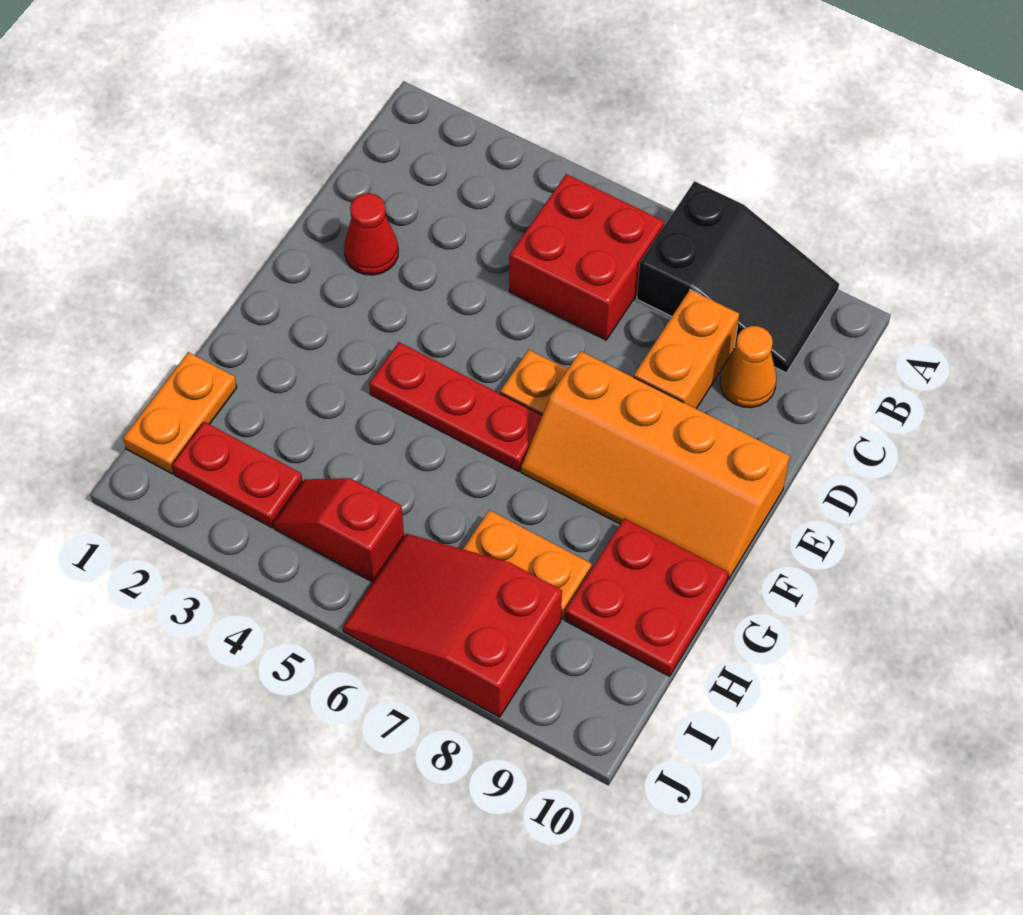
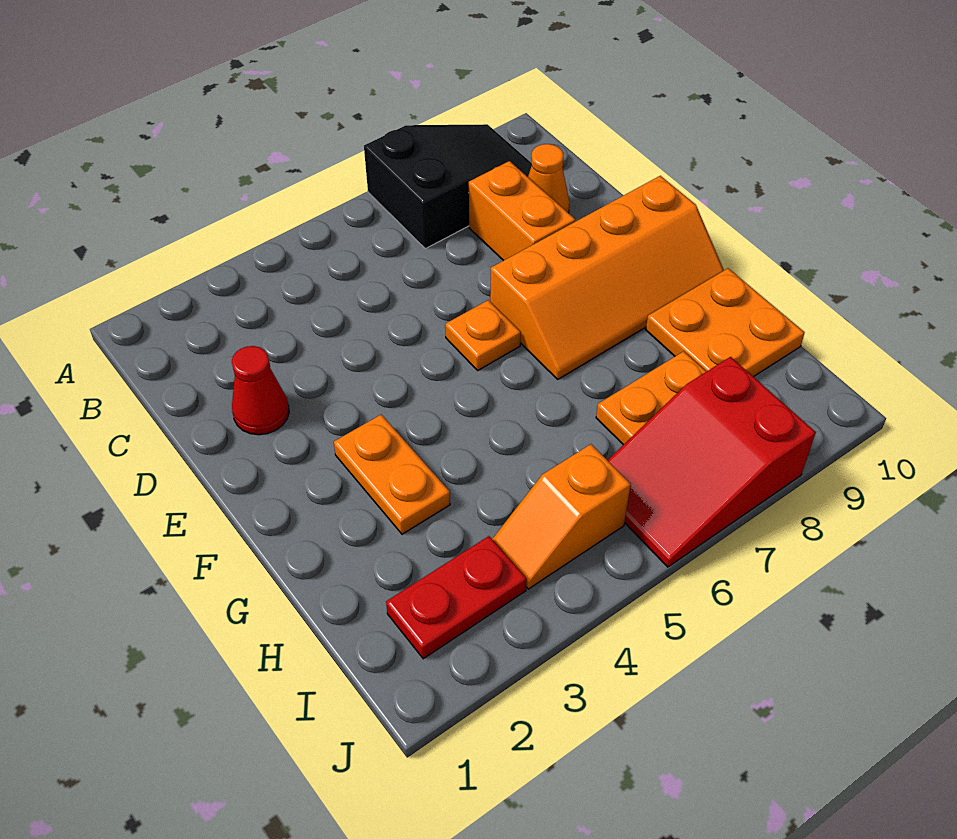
red 2x2 brick [509,174,664,340] -> none
red 1x3 plate [369,342,542,471] -> none
red 2x2 plate [565,518,729,676] -> orange 2x2 plate [646,268,805,377]
orange 1x2 plate [123,352,237,474] -> orange 1x2 plate moved to [334,415,450,534]
red 1x2 slope [273,478,404,582] -> orange 1x2 slope [492,444,631,589]

